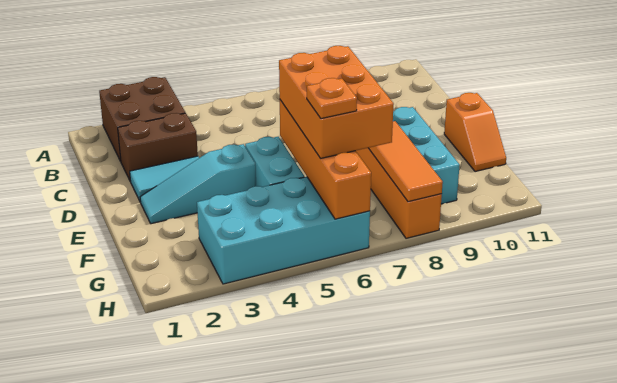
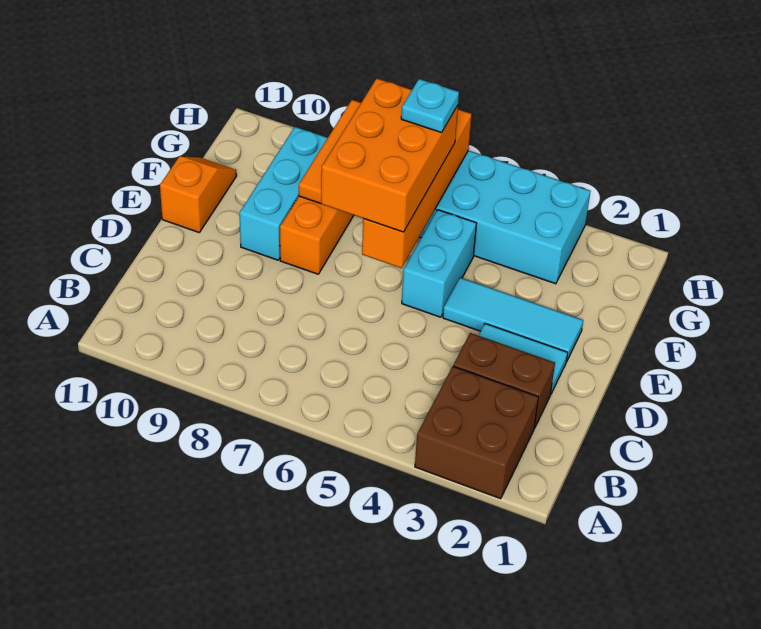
cyan 1x3 slope [140,144,256,224] -> cyan 1x3 tile [443,278,583,362]
orange 1x1 plate [307,78,357,119] -> cyan 1x1 plate [401,79,459,133]

